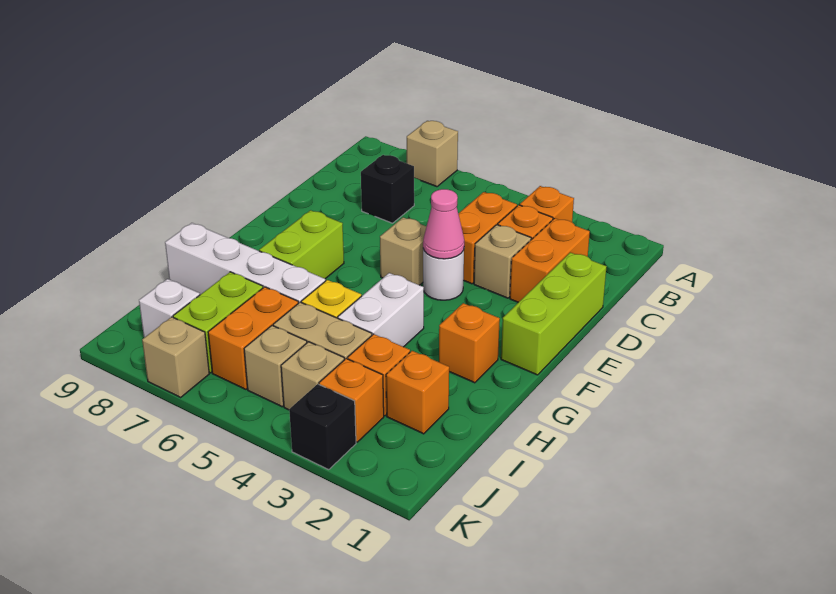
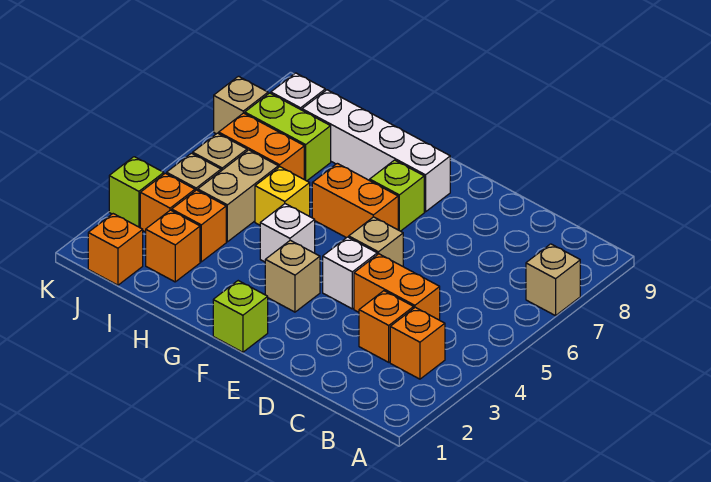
orange 1x2 brick [510,218,590,302] -> orange 1x2 brick moved to [312,163,398,238]
black 1x1 brick [361,155,414,223] -> none
lime 1x3 brick [501,252,607,375] -> lime 1x1 brick [213,281,268,352]
tan 1x1 brick [474,225,531,298] -> tan 1x1 brick moved to [265,240,320,312]
white 1x1 round brick [423,249,464,300] -> white 1x1 brick [323,237,377,309]
pink 1x1 cone [423,189,464,259] -> none
lime 1x2 brick [259,210,344,279] -> lime 1x1 brick [370,160,424,231]
orange 1x1 brick [439,303,500,383] -> orange 1x1 brick moved to [88,214,143,285]
white 1x2 brick [338,273,424,347] -> white 1x1 brick [260,204,315,262]
white 1x4 brick [165,223,326,303] -> white 1x4 brick turned to [302,90,450,212]
black 1x1 brick [289,384,356,470] -> lime 1x1 brick [109,157,164,228]

